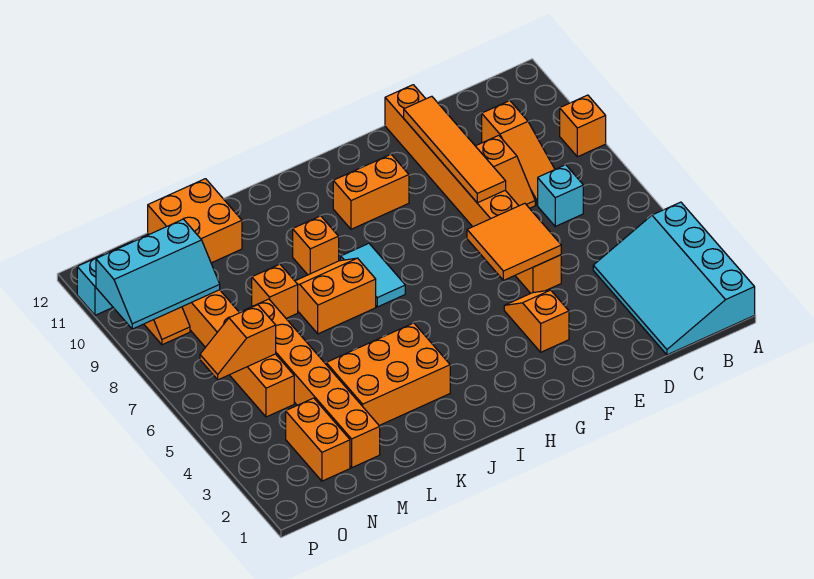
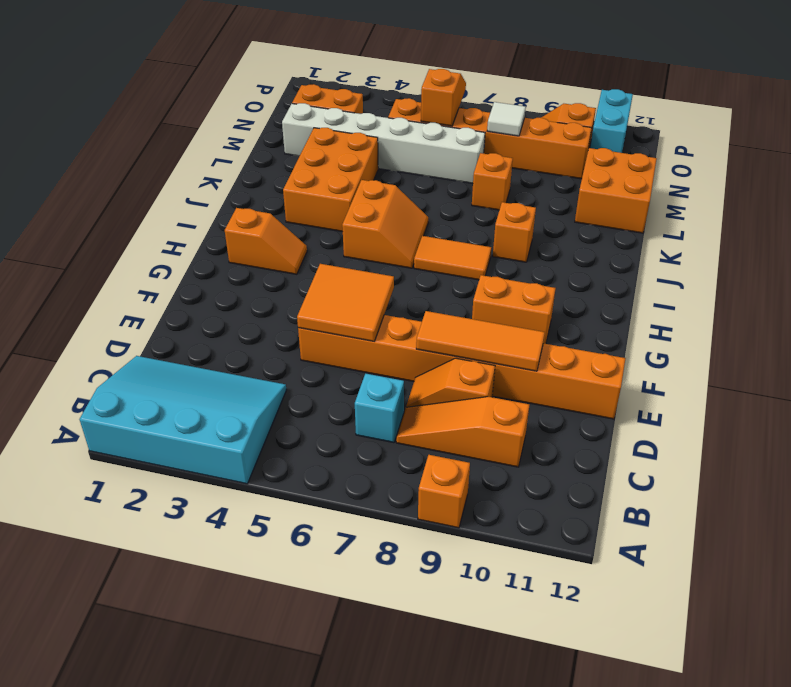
orange 1x4 tile [404,96,506,203] -> orange 1x3 tile [416,311,545,371]
orange 1x2 slope [504,290,569,352] -> orange 1x2 slope moved to [225,208,307,274]
orange 1x2 brick [333,154,409,229] -> orange 1x2 brick turned to [472,275,556,344]
cyan 1x2 tile [341,243,405,307] -> orange 1x2 tile [414,236,491,280]
orange 2x2 slope [295,258,376,334] -> orange 2x2 slope moved to [342,180,428,268]
orange 1x6 brick [241,299,380,468] -> white 1x6 brick [282,103,485,183]
none -> white 1x1 tile [487,102,526,136]
cyan 2x3 slope [96,219,220,329] -> none

